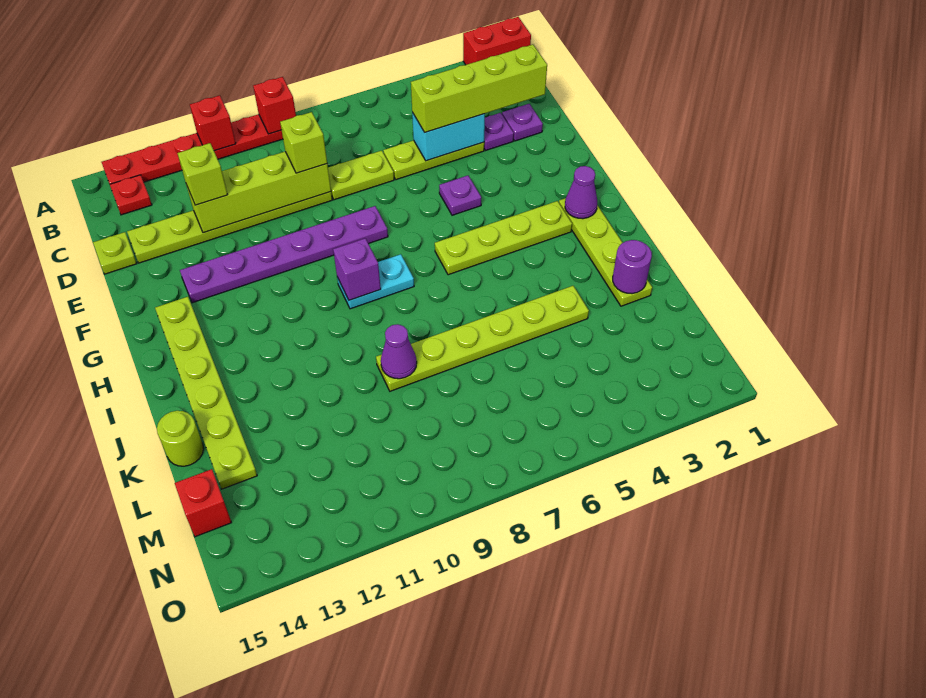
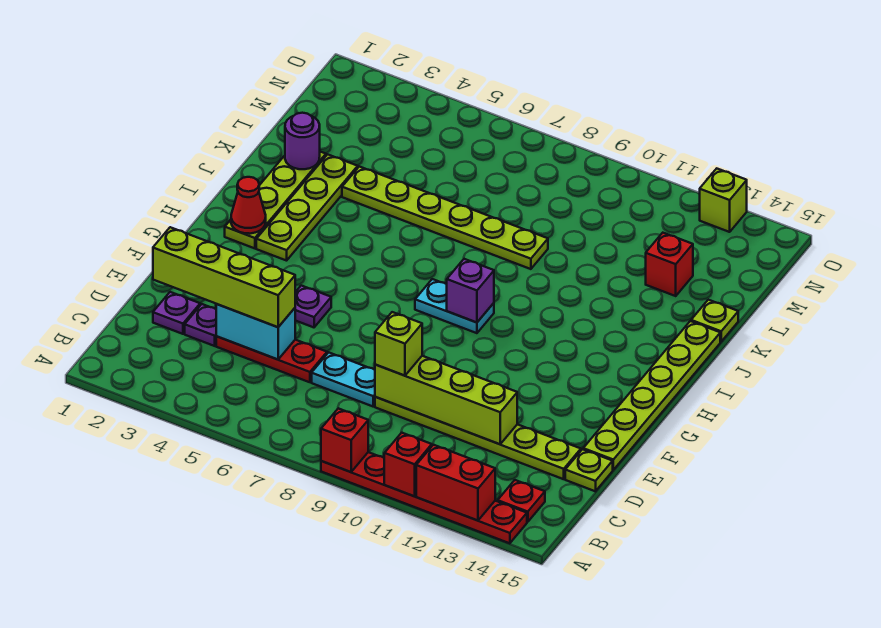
red 1x2 brick [463,17,531,65] -> red 1x2 brick moved to [416,445,495,521]
lime 1x3 plate [383,140,484,180] -> red 1x3 plate [216,336,327,382]
lime 1x2 plate [328,151,394,200] -> cyan 1x2 plate [312,353,375,406]
lime 1x1 brick [177,143,228,205] -> lime 1x1 brick moved to [700,169,747,232]
purple 1x6 plate [180,206,388,303] -> none
lime 1x6 plate [155,297,257,489] -> lime 1x6 plate moved to [583,321,720,470]
purple 1x1 cone [565,166,597,219] -> red 1x1 cone [231,177,266,234]
lime 1x4 plate [435,201,572,275] -> lime 1x4 plate turned to [256,154,358,261]
purple 1x1 cone [381,324,417,379] -> none
lime 1x1 round brick [157,411,204,466] -> lime 1x1 plate [691,300,738,342]
red 1x1 brick [175,469,232,537] -> red 1x1 brick moved to [646,233,693,296]

